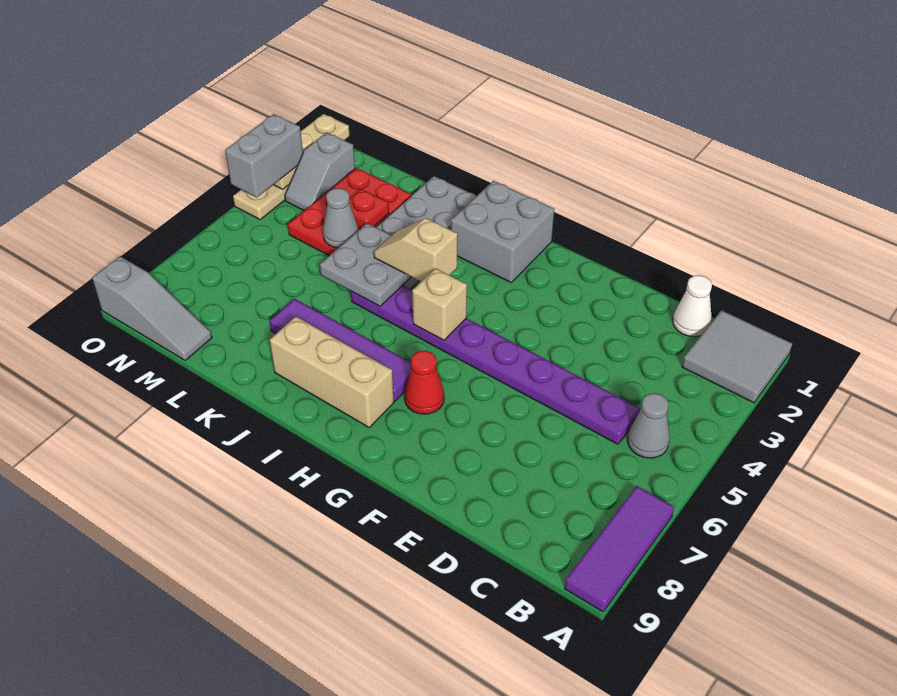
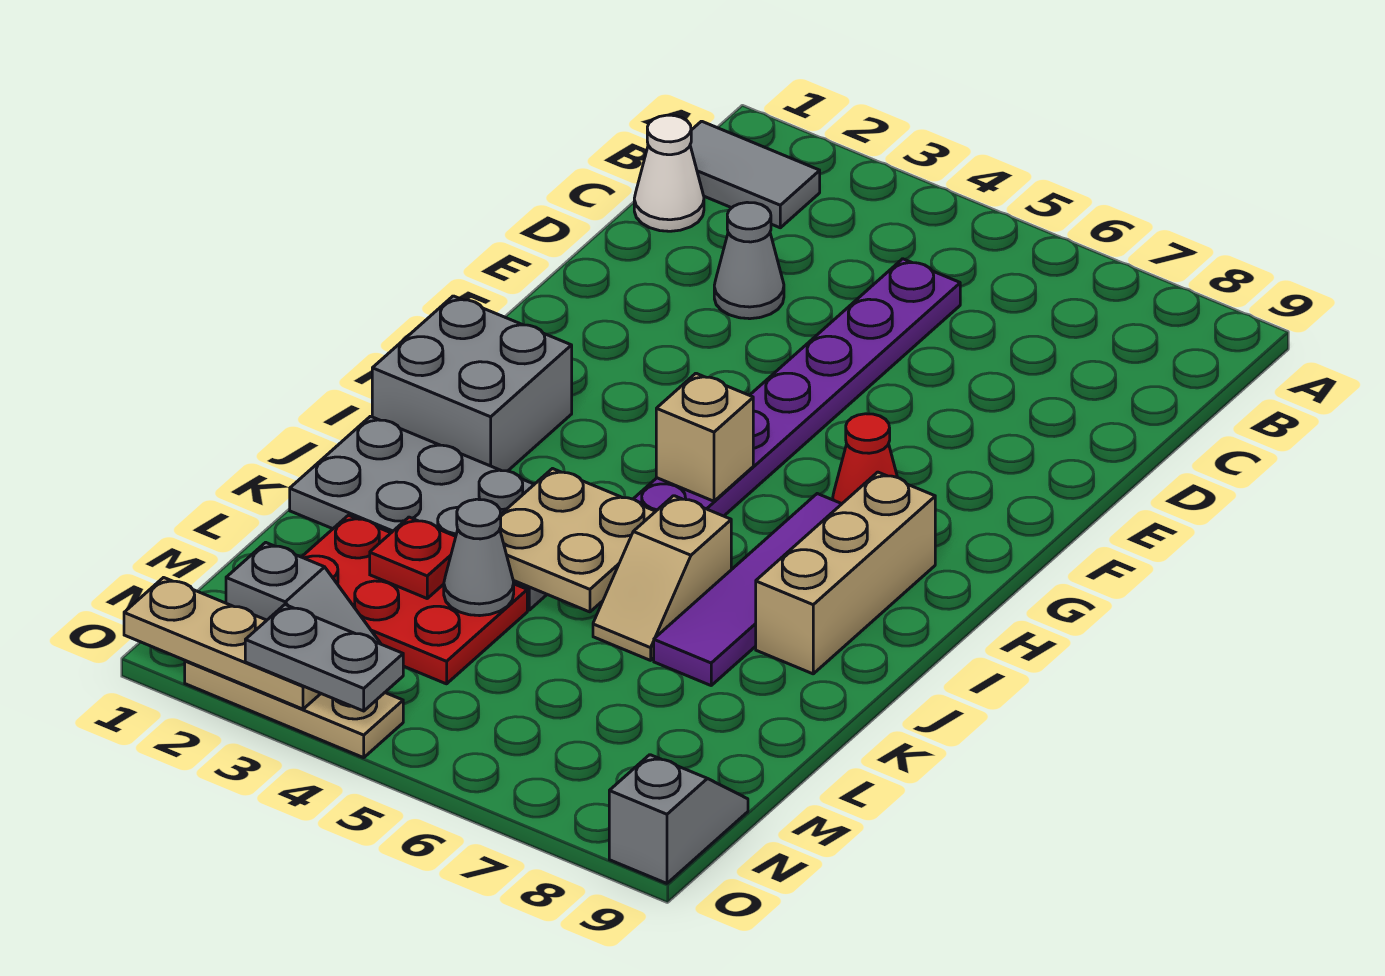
grey 2x2 tile [682,310,792,403] -> grey 1x2 tile [690,121,820,228]
purple 1x3 tile [565,486,674,612] -> none
grey 1x1 cone [628,393,669,458] -> grey 1x1 cone moved to [714,202,784,319]
tan 1x2 slope [374,218,458,282] -> tan 1x2 slope moved to [593,496,731,660]
grey 2x2 plate [320,223,411,306] -> tan 2x2 plate [500,469,656,612]
grey 1x3 slope [92,256,212,360] -> grey 1x2 slope [609,755,748,883]
grey 1x2 brick [225,114,303,197] -> grey 1x2 plate [245,605,403,711]

